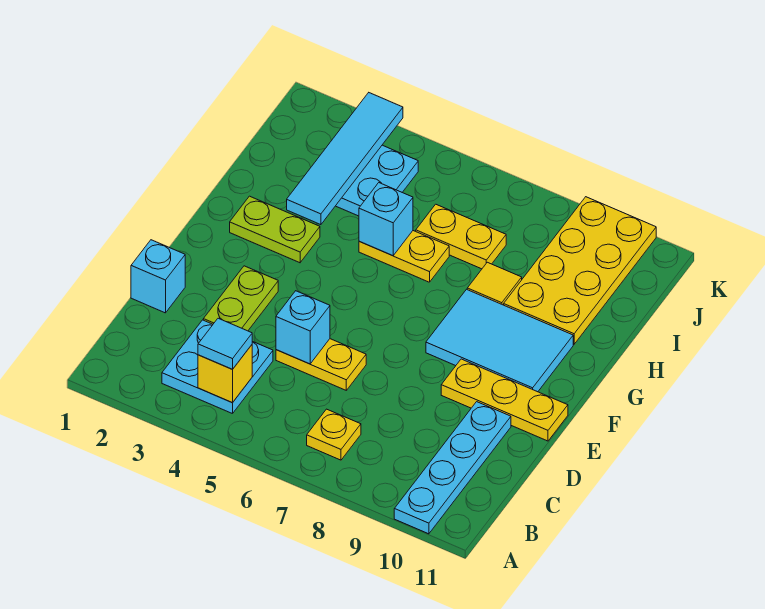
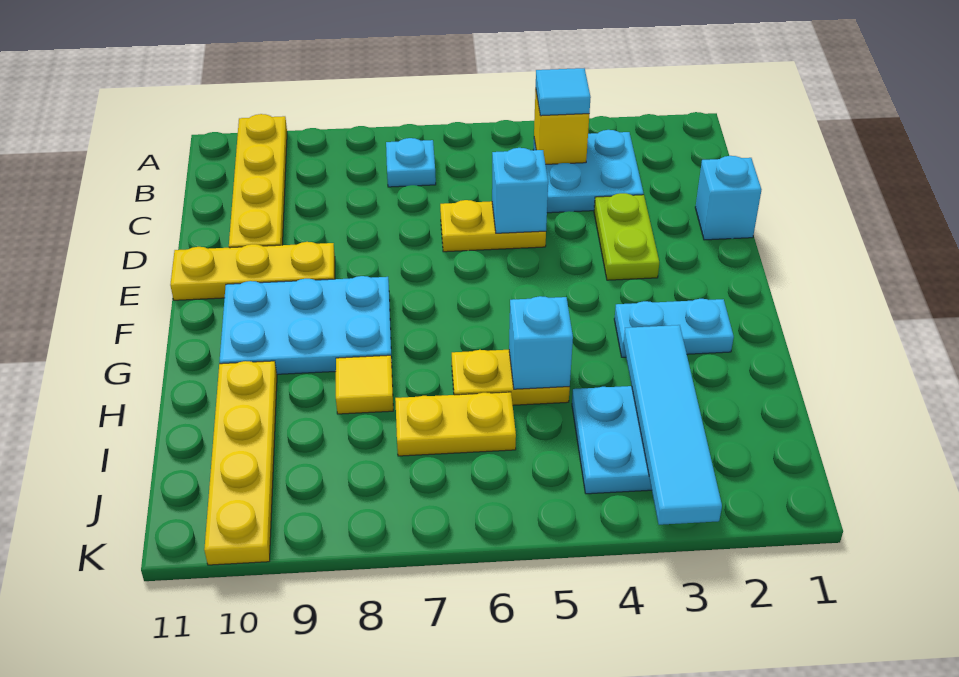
cyan 1x4 plate [394,402,511,534] -> yellow 1x4 plate [229,114,287,248]
yellow 1x1 plate [307,409,361,460] -> cyan 1x1 plate [386,138,436,187]
cyan 2x3 tile [426,289,573,392] -> cyan 2x3 plate [219,276,392,374]
lime 1x2 plate [230,196,320,263] -> cyan 1x2 plate [614,299,734,357]
yellow 2x4 plate [504,197,656,344] -> yellow 1x4 plate [204,361,277,565]

